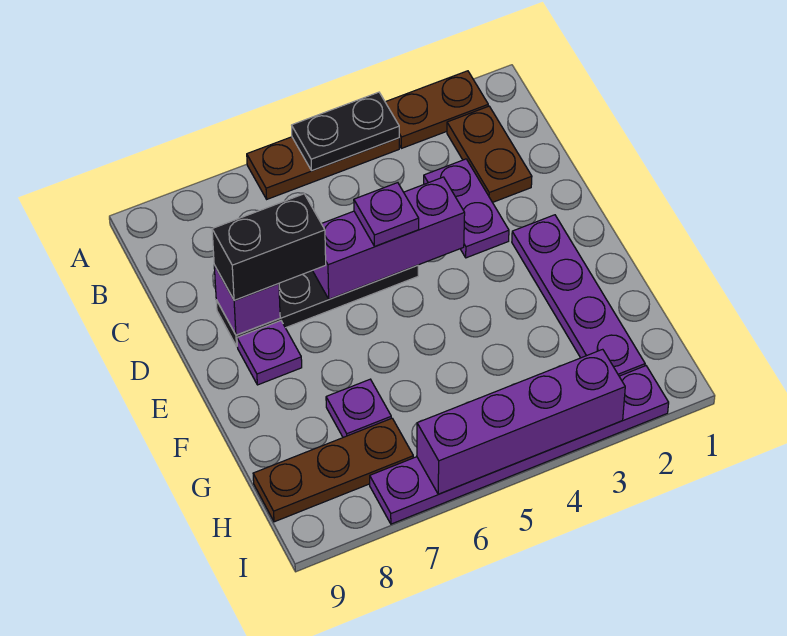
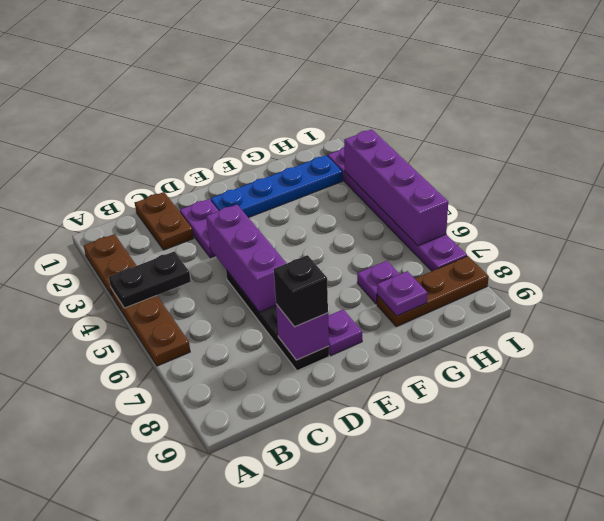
black 1x2 plate [292,92,399,171] -> black 1x2 plate turned to [109,251,191,308]
brown 1x2 plate [447,106,532,202] -> brown 1x2 plate turned to [135,192,194,250]
purple 1x2 plate [424,159,509,258] -> purple 1x2 plate turned to [180,199,219,258]
purple 1x1 plate [354,183,419,246] -> purple 1x1 plate moved to [377,271,427,316]
black 1x2 brick [212,194,326,301] -> black 1x1 brick [274,255,328,327]
purple 1x4 plate [512,215,645,376] -> blue 1x4 plate [211,155,343,218]
brown 1x3 plate [253,418,413,522] -> brown 1x3 plate turned to [377,256,489,327]

